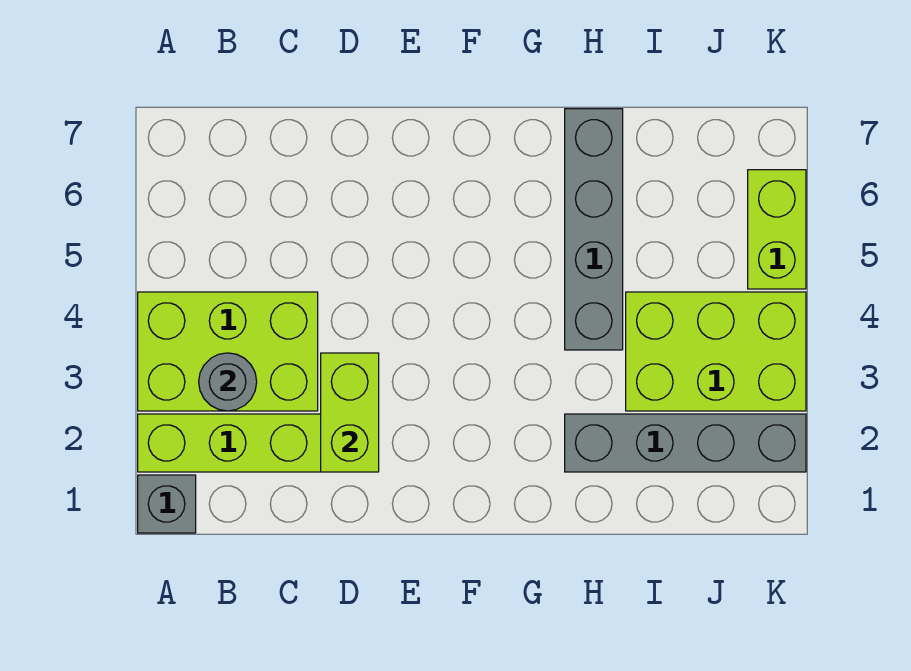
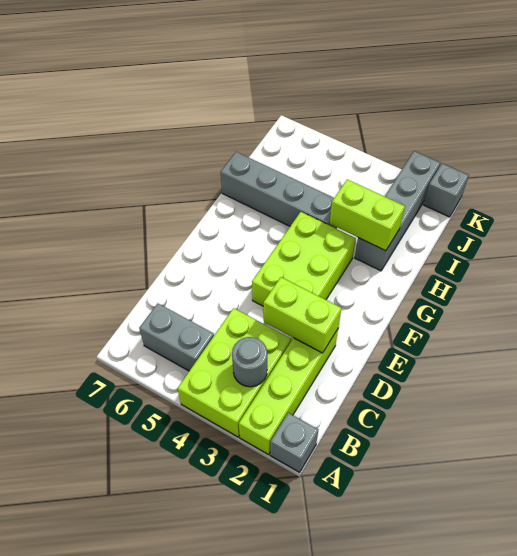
none -> grey 1x2 brick [139,303,214,371]
lime 2x3 brick [626,292,806,411] -> lime 2x3 brick moved to [252,212,356,306]
none -> grey 1x1 brick [424,163,469,217]
lime 1x2 brick [748,170,806,289] -> lime 1x2 brick moved to [330,179,405,251]

